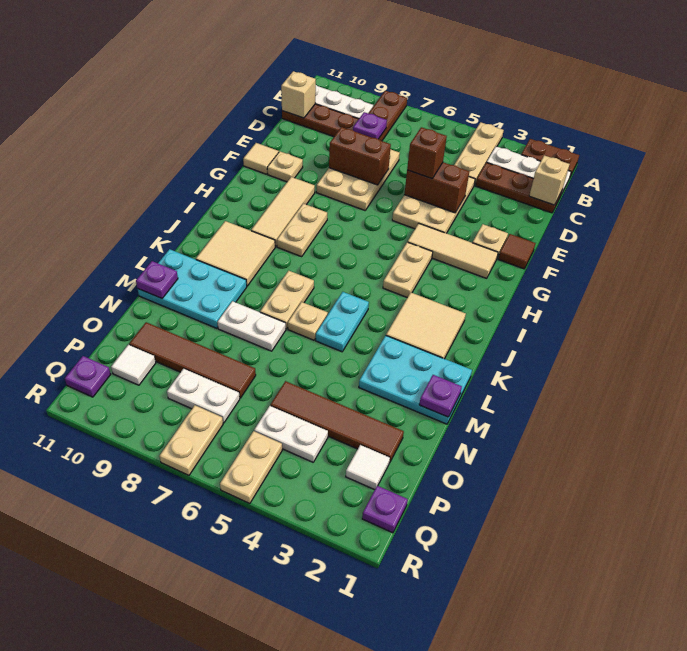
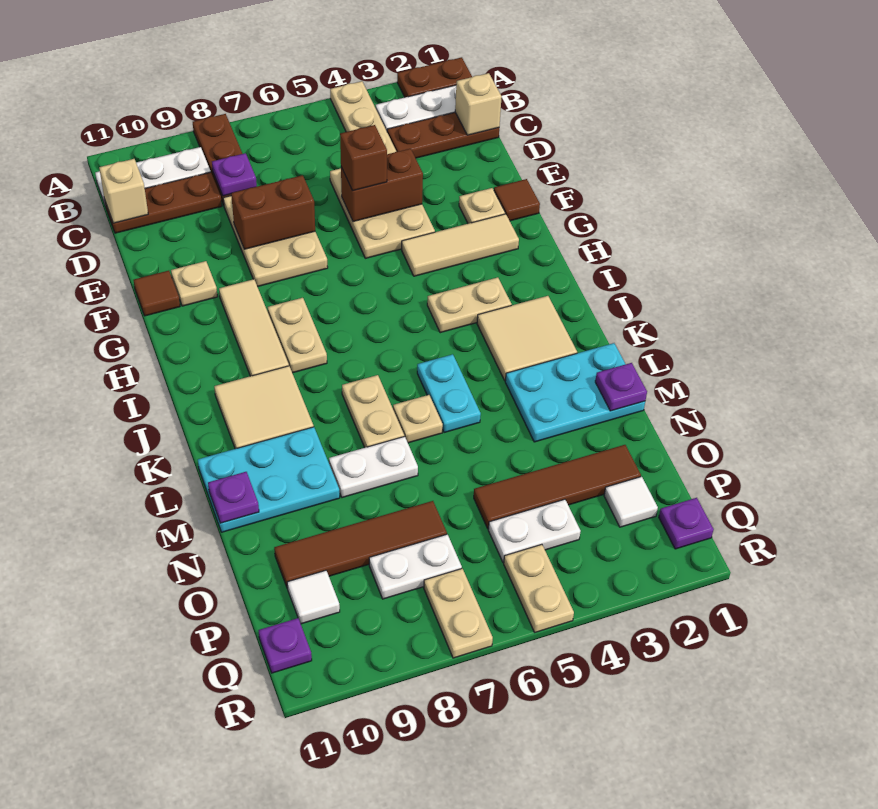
tan 1x1 tile [243,143,279,174] -> brown 1x1 tile [134,271,180,316]
tan 1x2 plate [383,242,433,298] -> tan 1x2 plate turned to [427,277,512,333]

